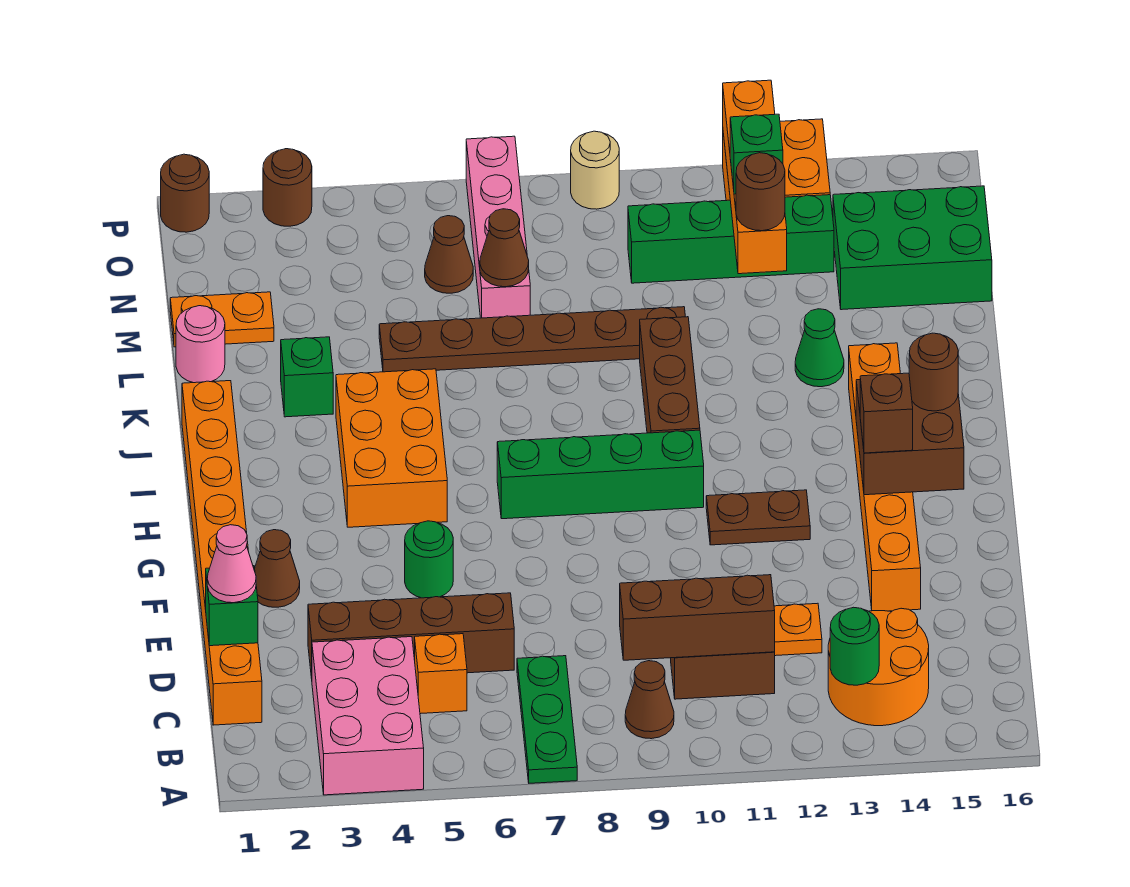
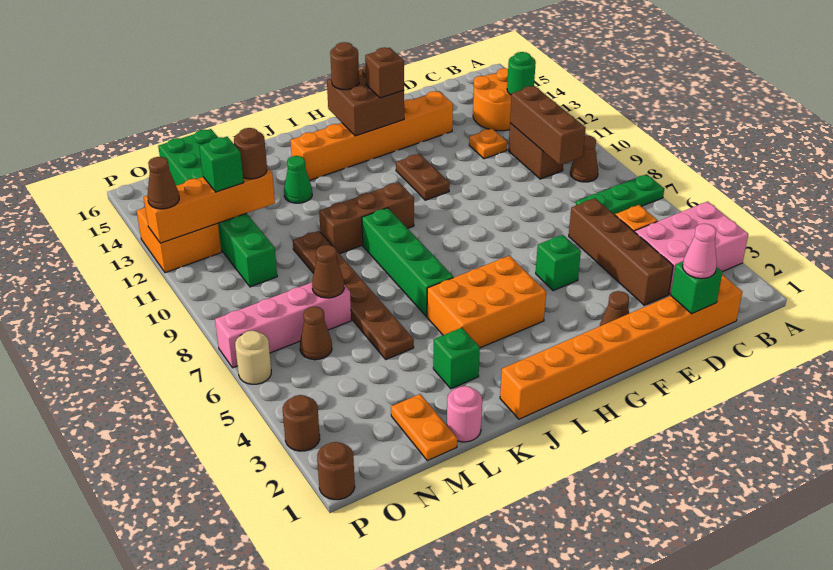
green 1x1 round brick [405,521,453,598] -> green 1x1 brick [536,235,581,291]
green 1x4 brick [497,430,704,519] -> green 1x4 brick moved to [362,208,453,316]
tan 1x1 round brick [571,131,619,209] -> tan 1x1 round brick moved to [235,330,271,384]
none -> brown 1x1 cone [147,157,179,209]

